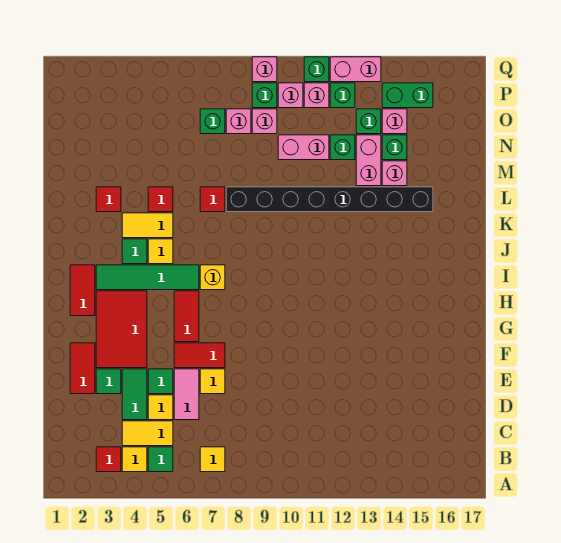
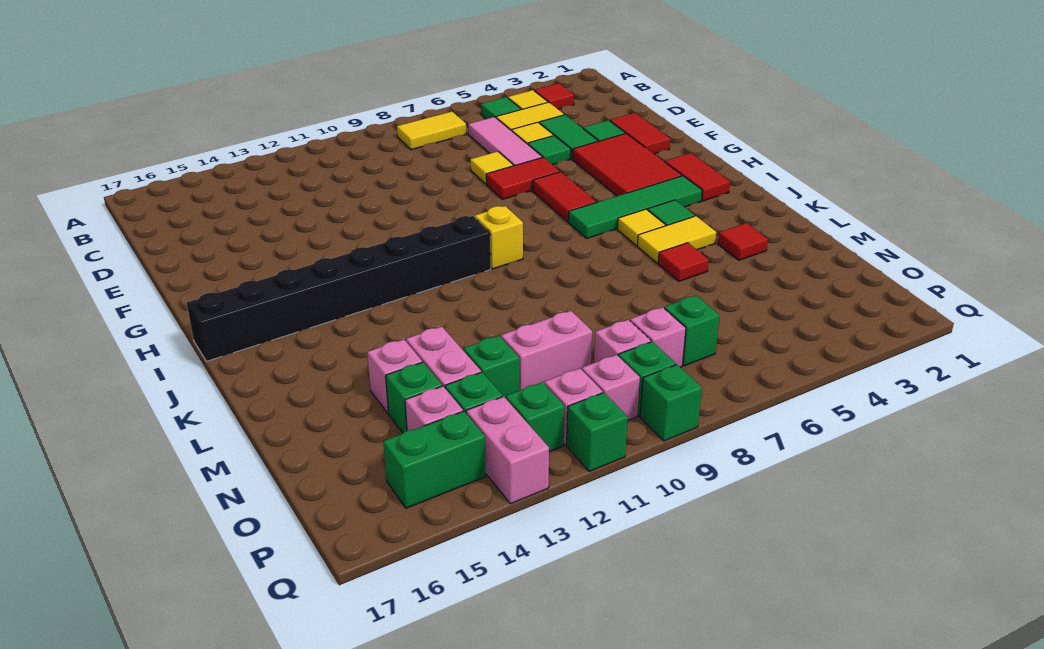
yellow 1x1 tile [200,447,225,472] -> yellow 1x2 tile [397,112,466,150]
pink 1x2 tile [174,369,199,420] -> pink 1x3 tile [468,117,542,166]
yellow 1x1 brick [200,265,225,290] -> yellow 1x1 brick moved to [475,206,523,269]
red 1x1 tile [200,187,225,212] -> none
black 1x8 brick [226,187,433,212] -> black 1x8 brick moved to [187,216,491,361]
pink 1x1 brick [252,57,277,82] -> green 1x1 brick [640,365,702,441]
pink 1x2 brick [330,57,381,82] -> pink 1x2 brick turned to [466,397,549,504]

